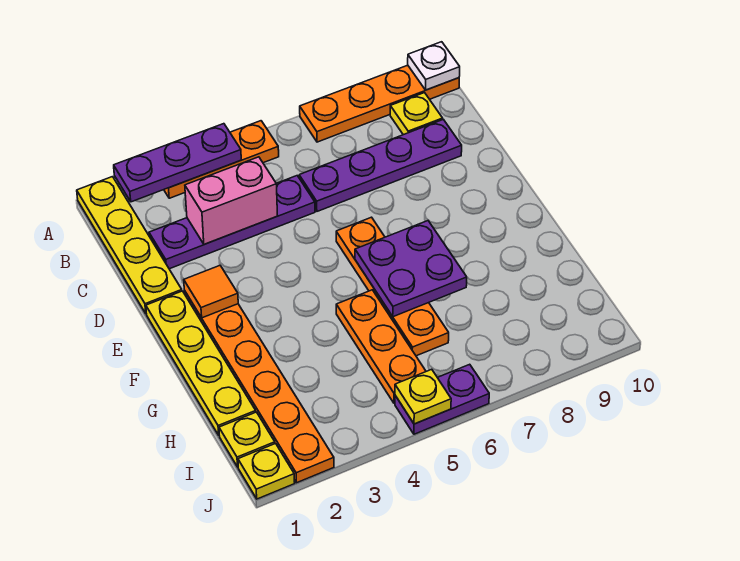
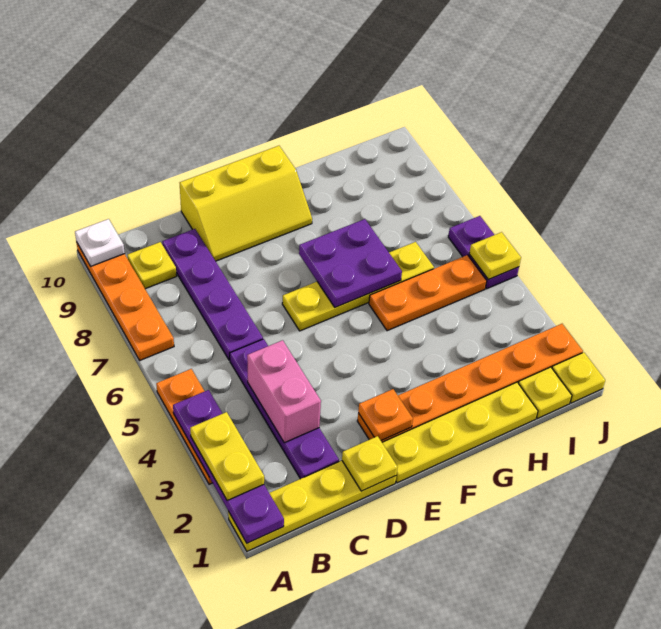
purple 1x3 plate [114,124,241,202] -> purple 1x4 plate [173,390,284,543]
none -> yellow 1x2 plate [190,412,264,500]
none -> yellow 1x1 plate [342,436,398,491]
none -> yellow 2x3 slope [180,146,312,261]
orange 1x1 tile [184,266,238,318] -> orange 1x1 plate [358,389,413,441]
orange 1x4 plate [336,217,449,356] -> yellow 1x4 plate [282,242,434,331]

